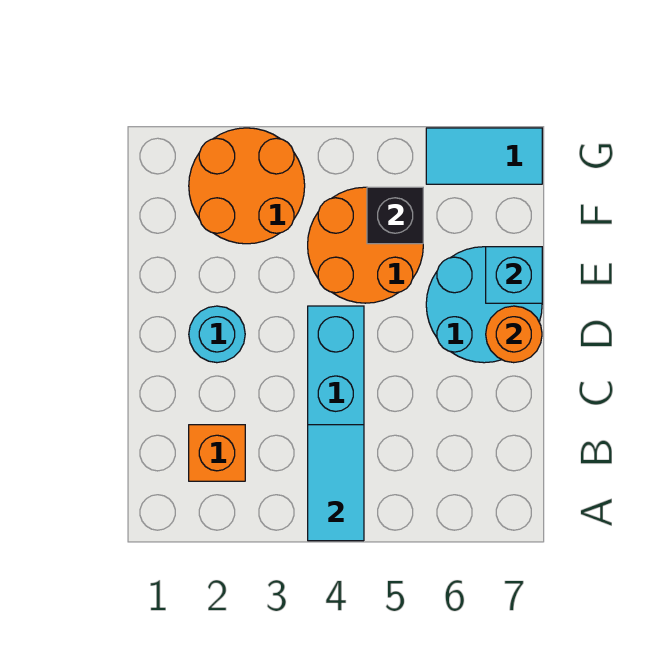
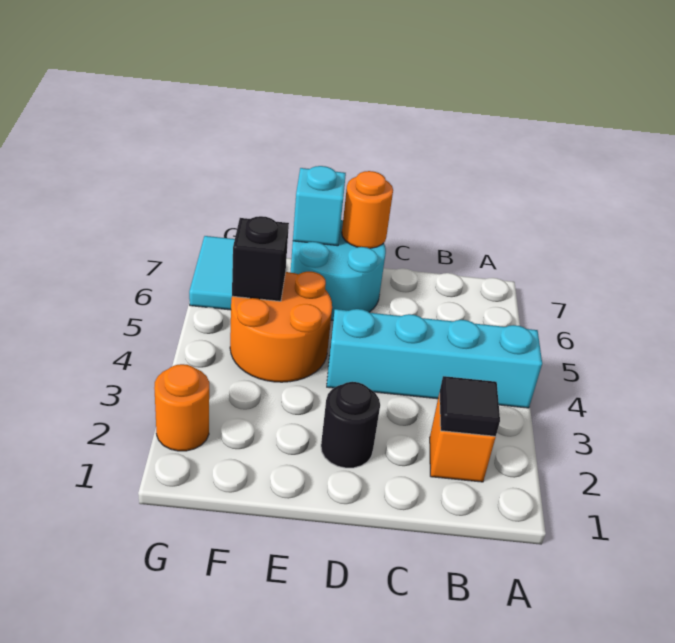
cyan 1x2 tile [308,425,364,541] -> none
none -> black 1x1 tile [440,376,500,436]
cyan 1x1 round brick [189,306,245,363] -> black 1x1 round brick [321,382,380,468]
orange 2x2 round brick [189,128,305,244] -> orange 1x1 round brick [154,364,209,451]

